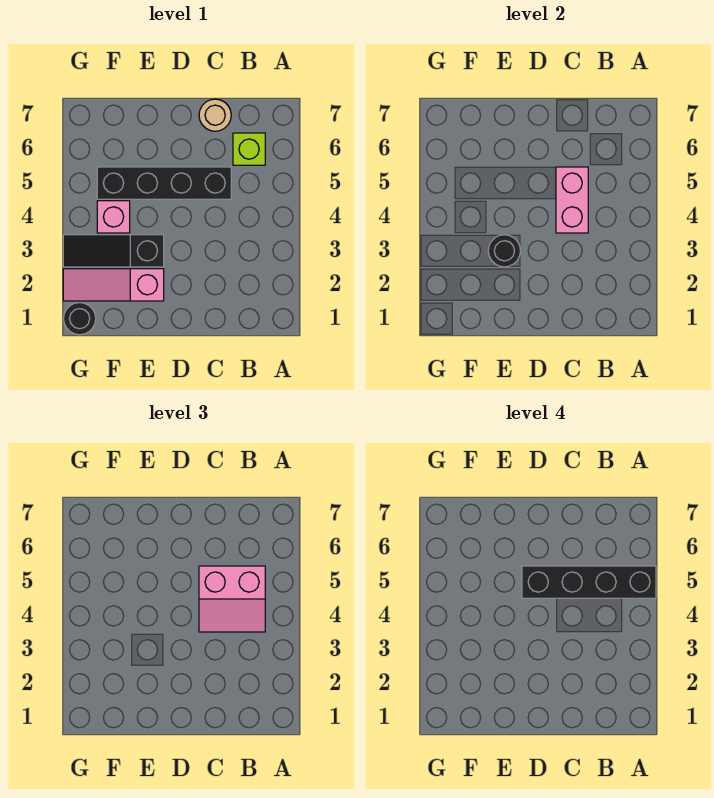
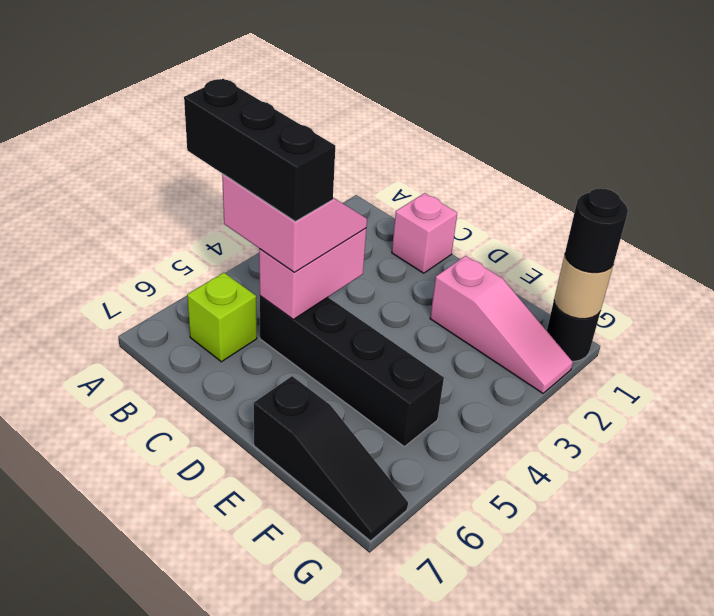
black 1x4 brick [522,566,656,598] -> black 1x3 brick [184,79,335,221]
tan 1x1 round brick [199,99,231,131] -> tan 1x1 round brick moved to [554,255,613,319]
black 1x3 slope [63,235,164,267] -> black 1x3 slope moved to [254,376,408,541]
black 1x1 round brick [488,235,520,267] -> black 1x1 round brick moved to [565,188,628,273]
pink 1x1 brick [97,201,130,233] -> pink 1x1 brick moved to [392,193,457,273]

